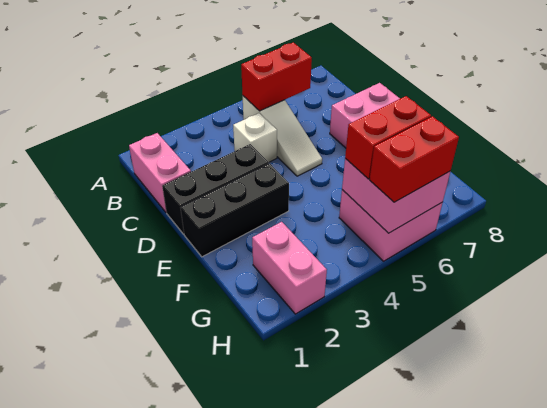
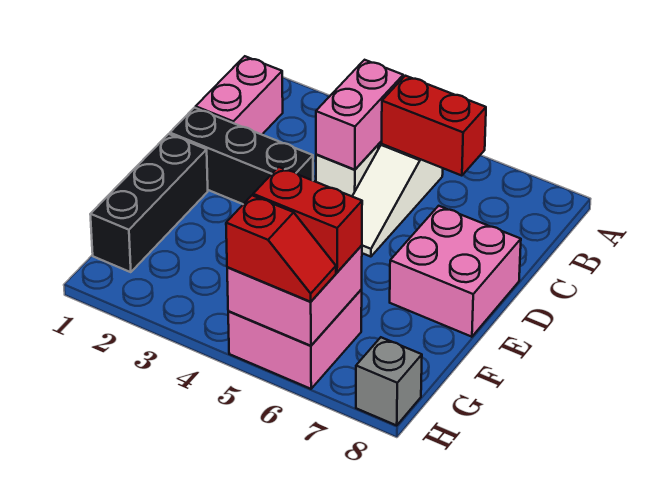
black 1x3 brick [180,163,289,257] -> black 1x3 brick turned to [90,134,208,272]
pink 1x2 brick [252,222,327,314] -> pink 1x2 brick moved to [316,60,403,170]
red 1x2 brick [370,116,459,202] -> red 1x2 slope [226,195,336,302]
none -> grey 1x1 brick [356,337,422,425]

